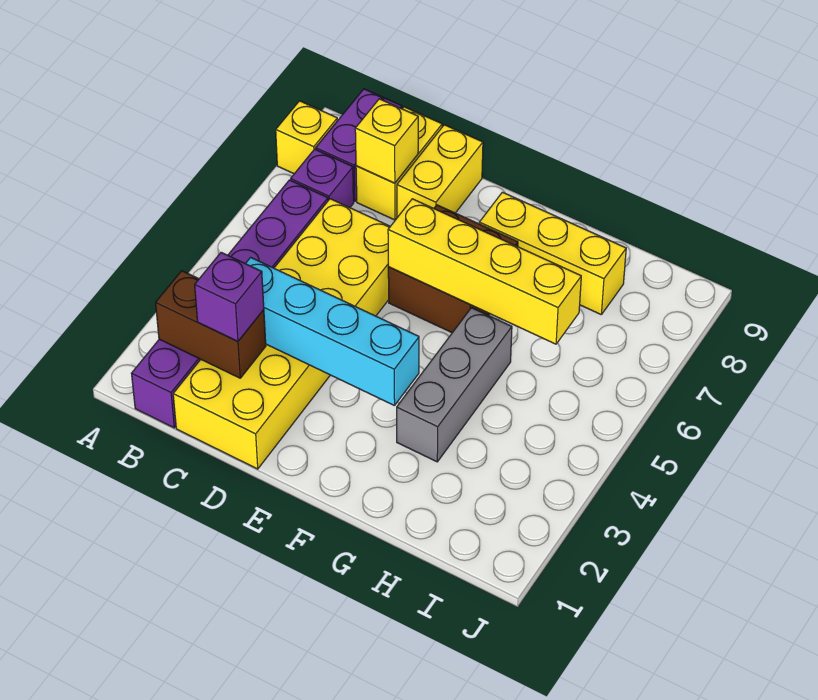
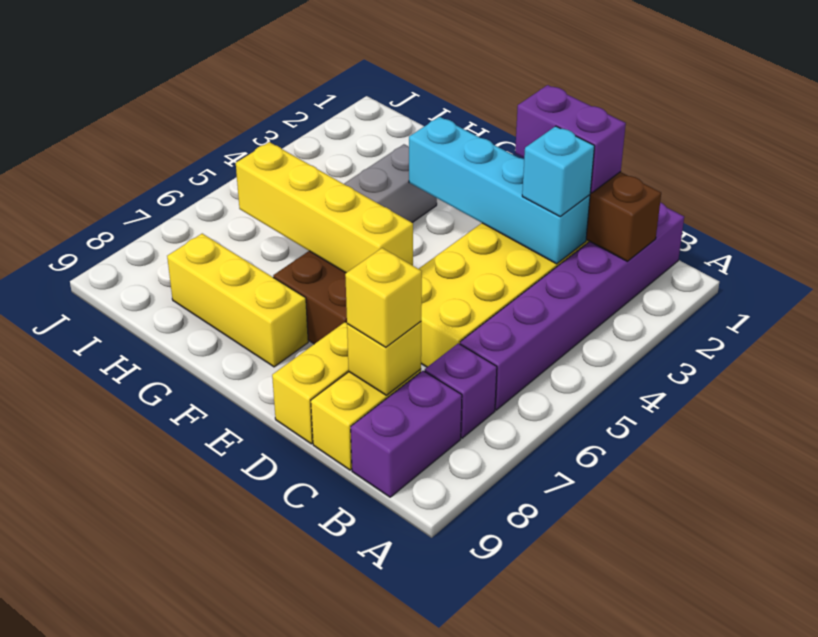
yellow 1x1 brick [276,101,337,174] -> yellow 1x1 brick moved to [345,248,422,347]
purple 1x1 brick [195,252,264,341] -> purple 1x2 brick [515,85,626,193]
none -> cyan 1x1 brick [522,126,595,217]

